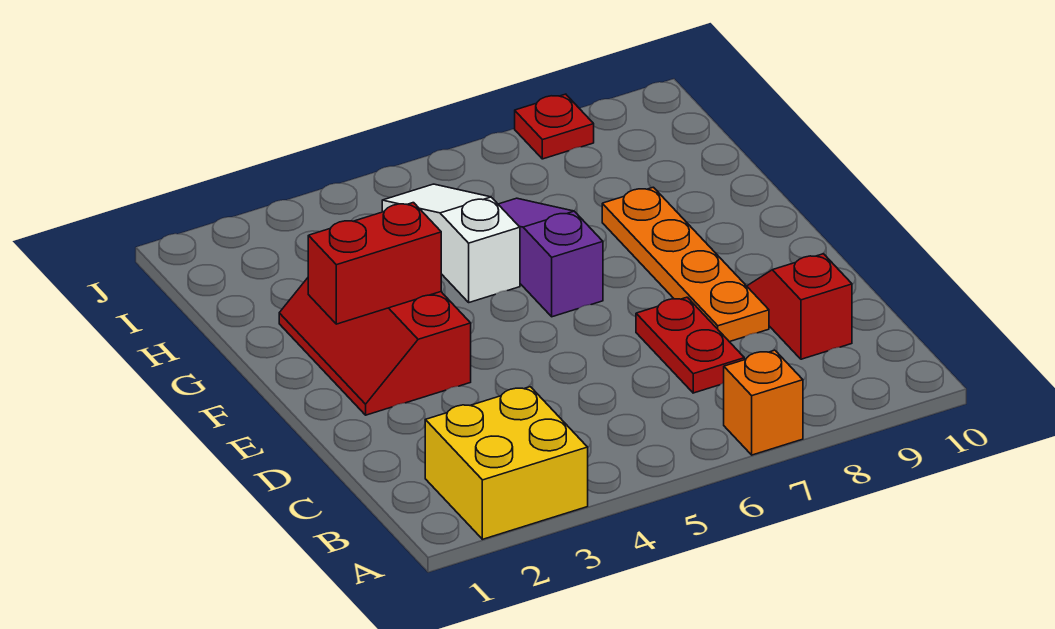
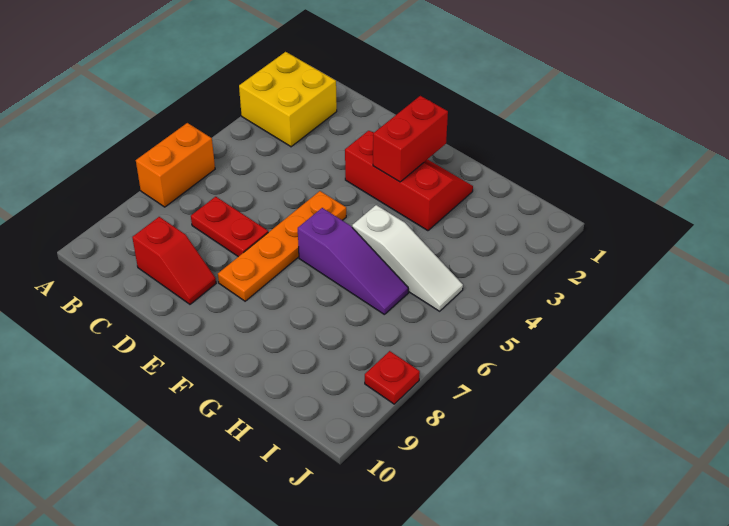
orange 1x1 brick [724,350,803,455] -> orange 1x2 brick [136,123,215,207]
orange 1x4 plate [602,187,769,342] -> orange 1x4 plate turned to [218,191,346,301]

